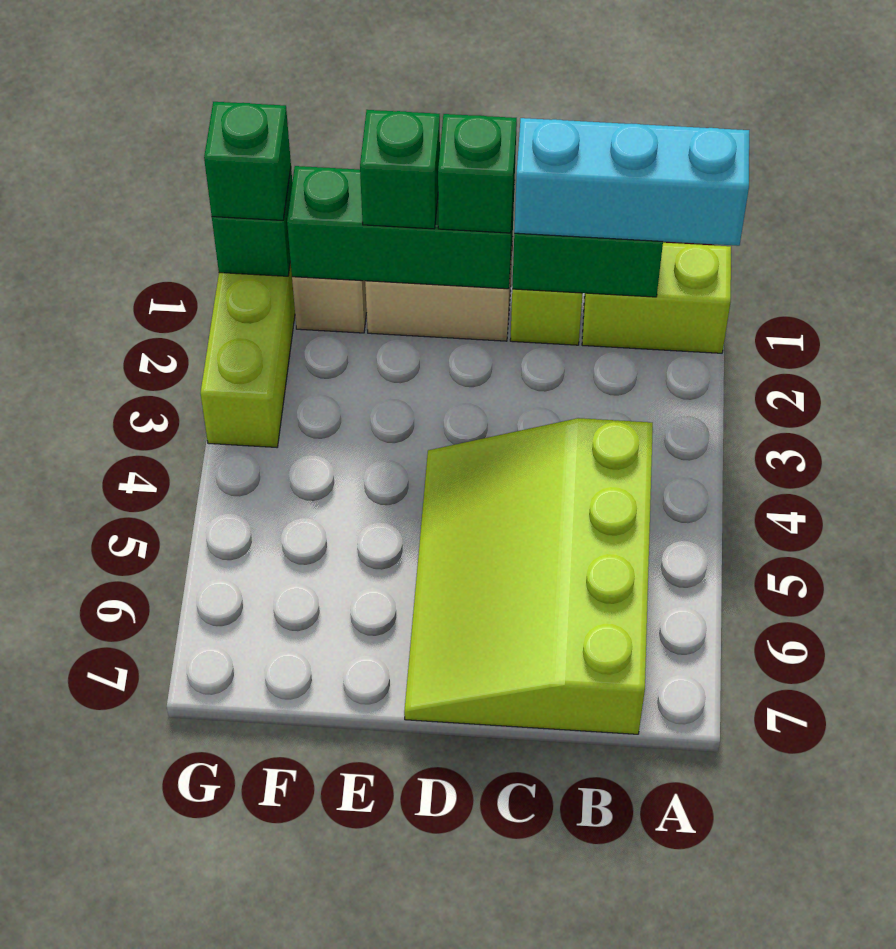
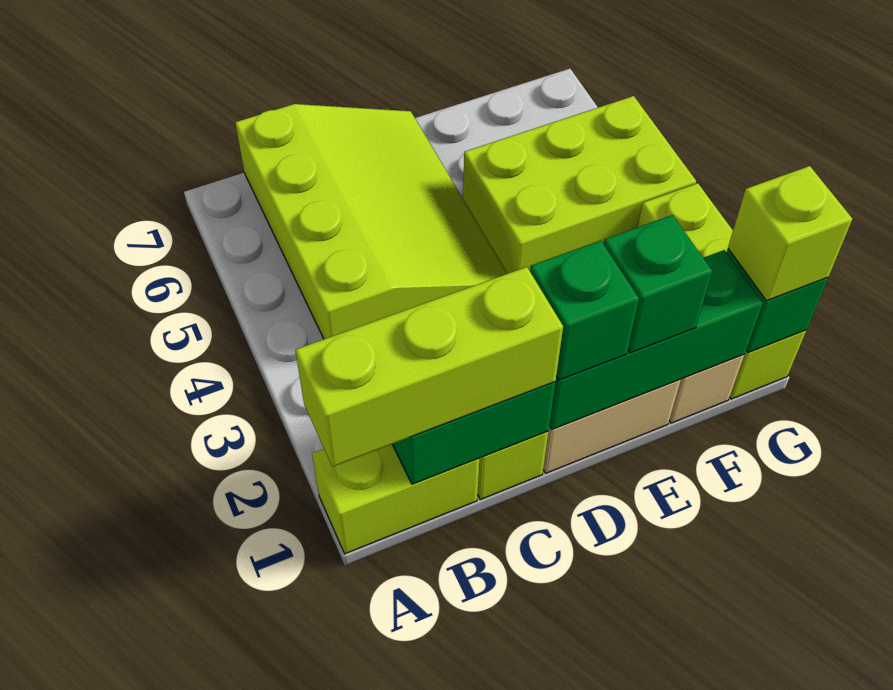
cyan 1x3 brick [514,118,749,246] -> lime 1x3 brick [295,267,563,467]
none -> lime 2x3 brick [463,96,696,273]
green 1x1 brick [204,102,291,220] -> lime 1x1 brick [728,166,852,301]

